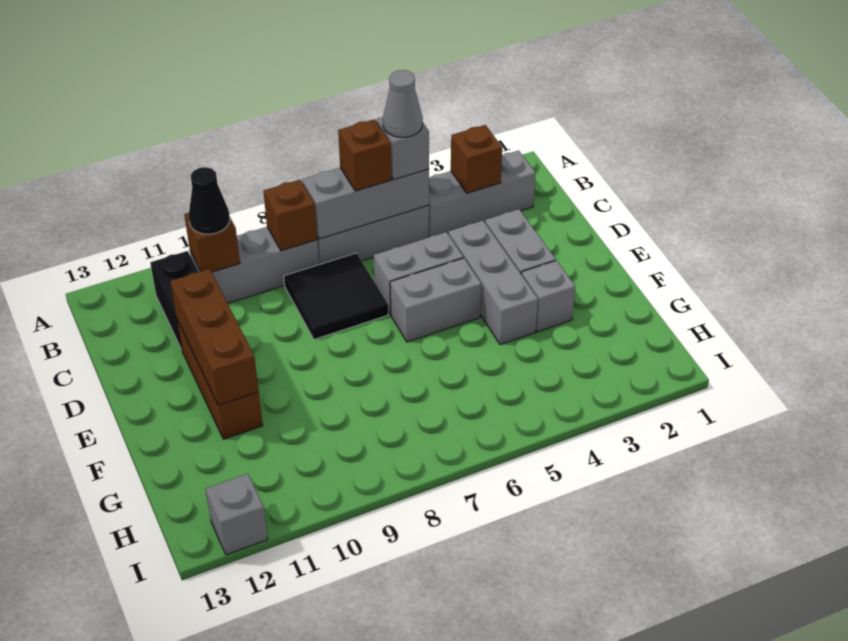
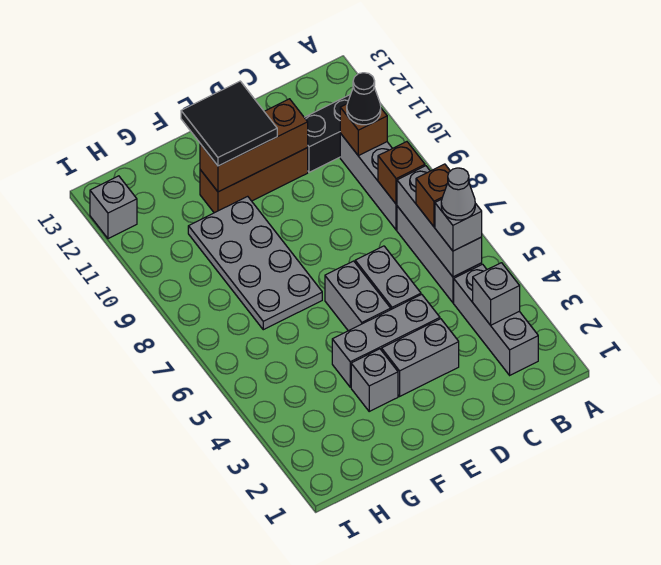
brown 1x1 brick [451,125,502,193] -> grey 1x1 brick [473,263,520,325]
black 2x2 tile [284,253,388,339] -> black 2x2 tile moved to [181,81,277,166]
none -> grey 2x4 plate [188,196,322,330]

